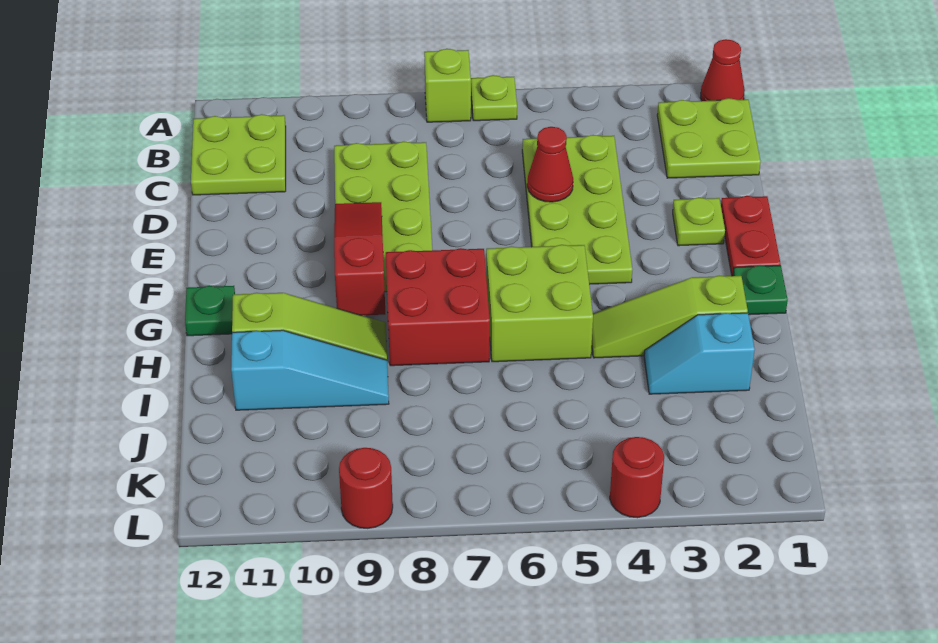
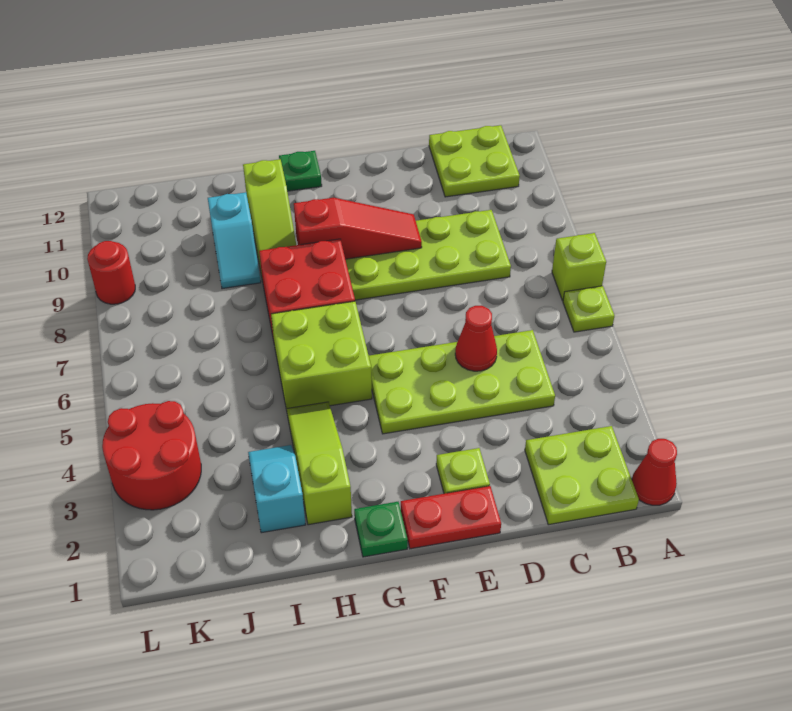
cyan 1x3 slope [231,330,389,410] -> cyan 1x2 slope [208,192,261,289]
red 1x1 round brick [610,437,664,518] -> red 2x2 round brick [102,401,201,510]

